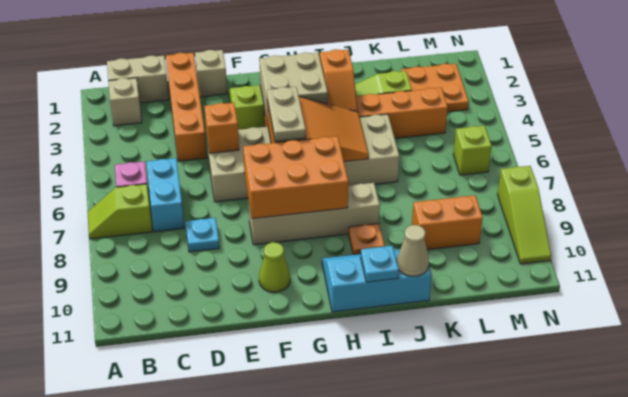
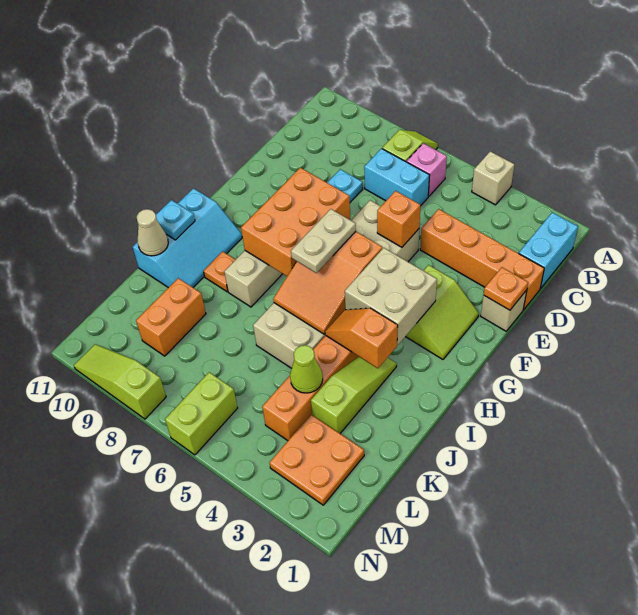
tan 1x2 brick [107,56,169,103] -> cyan 1x2 brick [519,213,578,289]
tan 1x1 brick [108,78,142,126] -> tan 1x1 brick moved to [472,151,514,205]
none -> orange 1x1 plate [484,267,528,310]
lime 1x1 cone [259,242,290,292] -> lime 1x1 cone moved to [290,345,323,393]
tan 1x2 plate [267,87,306,141] -> tan 1x2 plate turned to [291,209,356,273]
lime 1x1 brick [453,126,492,175] -> lime 1x2 brick [165,372,238,455]

